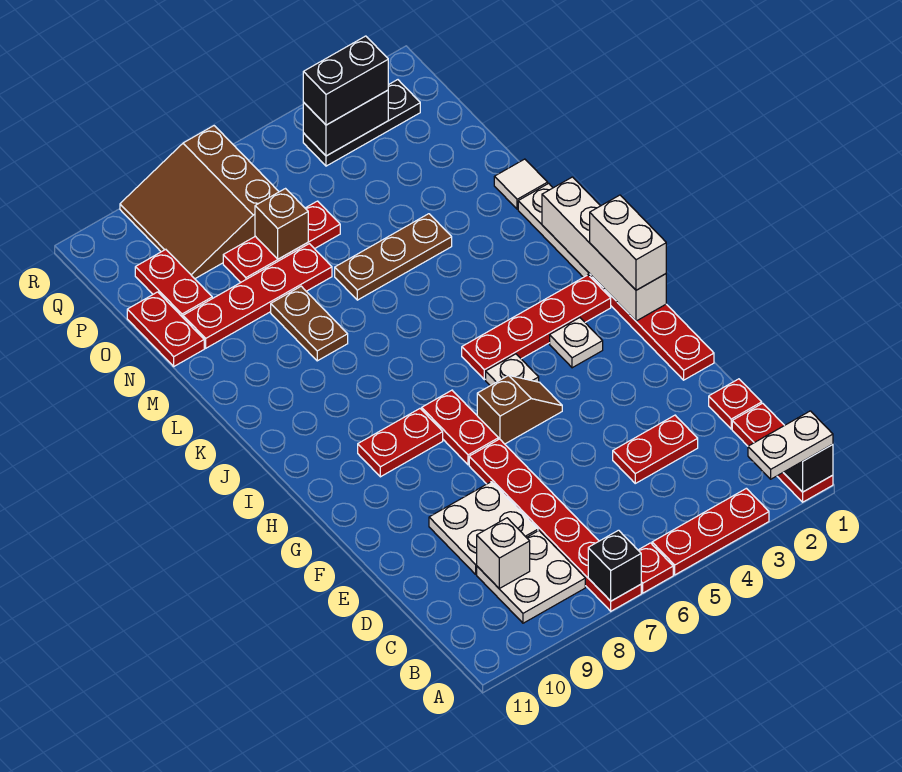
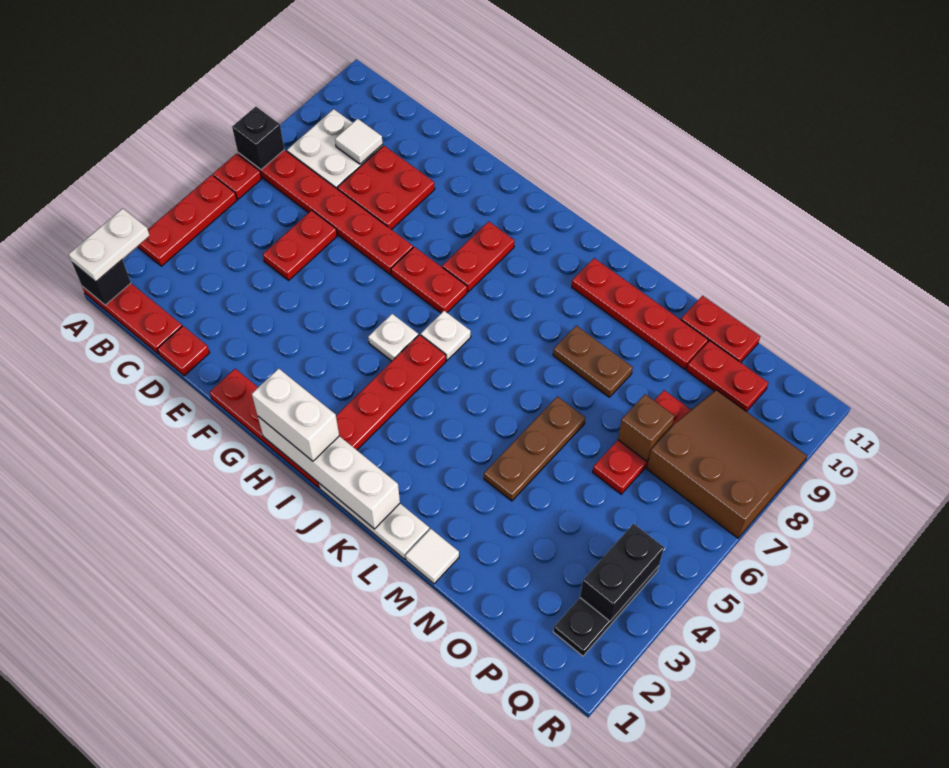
white 1x1 brick [477,518,530,588] -> white 1x1 tile [335,119,383,164]
red 1x2 plate [613,415,698,483] -> red 1x2 plate moved to [263,210,337,280]
white 2x2 plate [429,482,538,574] -> red 2x2 plate [337,146,435,230]
brown 1x2 slope [477,375,562,444] -> none
white 1x1 plate [550,318,603,368] -> white 1x1 plate moved to [421,311,471,360]
red 1x4 plate [183,244,332,348] -> red 1x4 plate turned to [572,258,708,369]
black 1x2 brick [303,36,388,125] -> none

